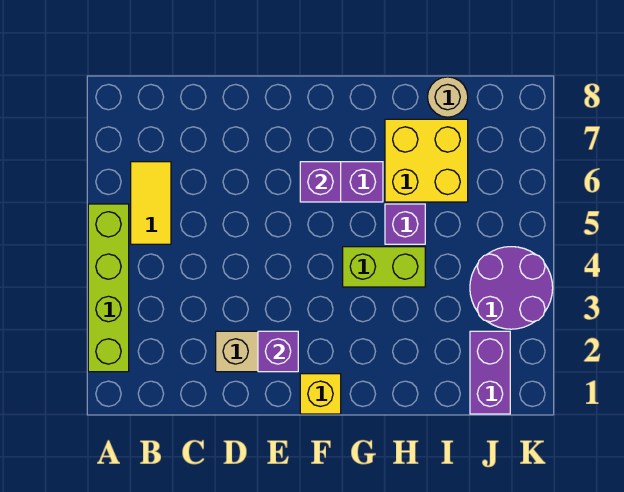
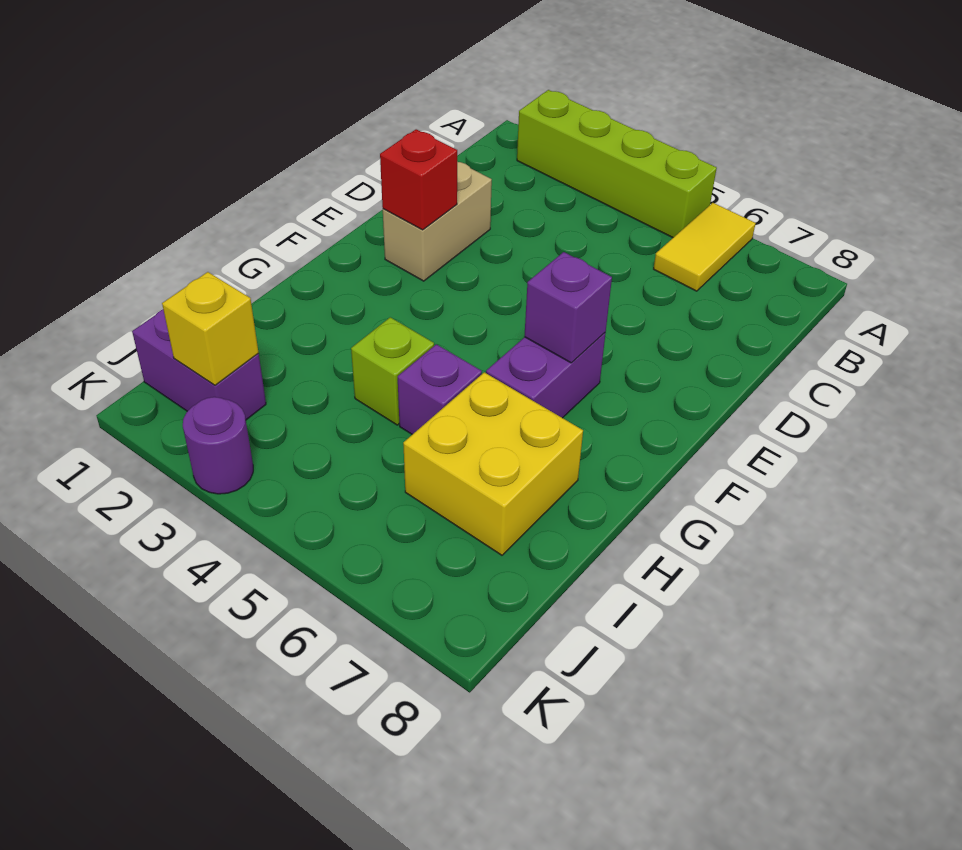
yellow 1x2 tile [131,162,171,244] -> yellow 1x2 tile turned to [654,203,756,291]
purple 1x1 brick [258,331,298,372] -> red 1x1 brick [380,129,457,230]
yellow 1x1 brick [300,374,341,414] -> yellow 1x1 brick moved to [162,272,259,385]
lime 1x2 brick [343,247,425,287] -> lime 1x1 brick [351,317,434,425]
tan 1x1 round brick [428,77,468,117] -> none
purple 2x2 round brick [470,247,553,329] -> purple 1x1 round brick [183,397,253,494]

